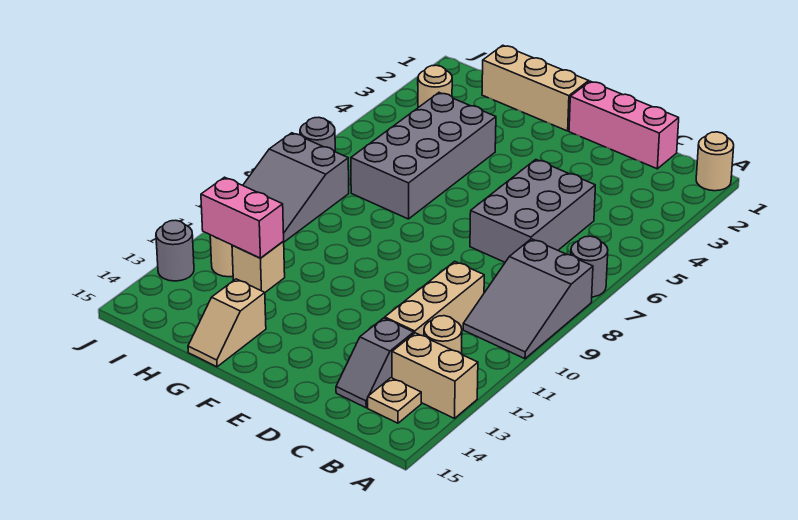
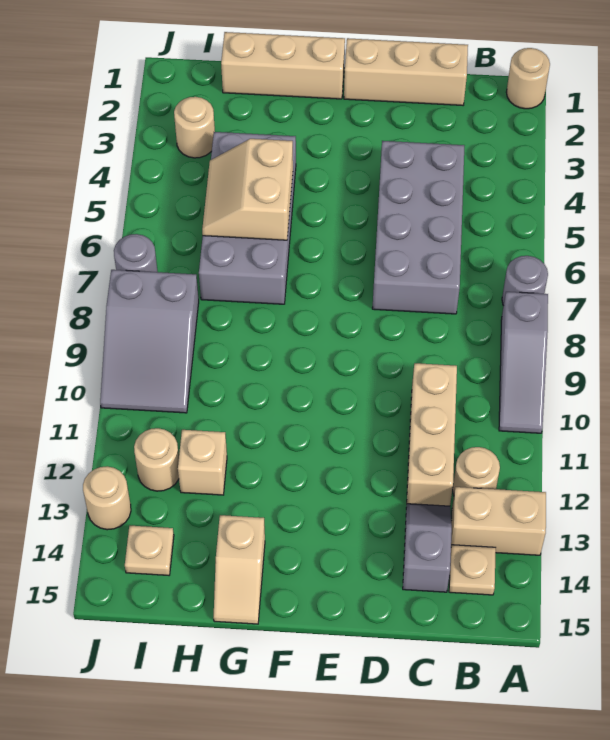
grey 2x3 slope [463,239,593,359] -> grey 1x3 slope [499,292,548,433]
pink 1x3 brick [569,81,679,169] -> tan 1x3 brick [344,38,468,105]
grey 2x3 brick [470,160,595,262] -> grey 2x4 brick [372,141,464,314]
grey 1x2 slope [336,318,414,408] -> grey 1x2 slope turned to [403,504,452,592]
none -> tan 2x2 slope [202,139,293,240]
pink 1x2 brick [201,177,284,258] -> none
none -> tan 1x1 plate [125,526,174,575]
grey 1x1 round brick [156,220,194,281] -> tan 1x1 round brick [83,466,131,530]

